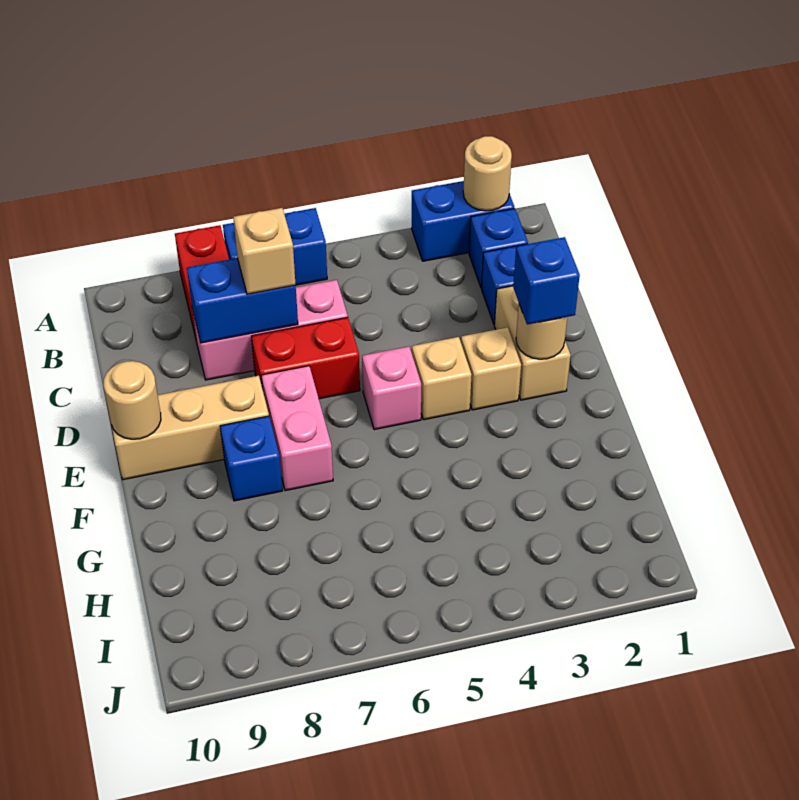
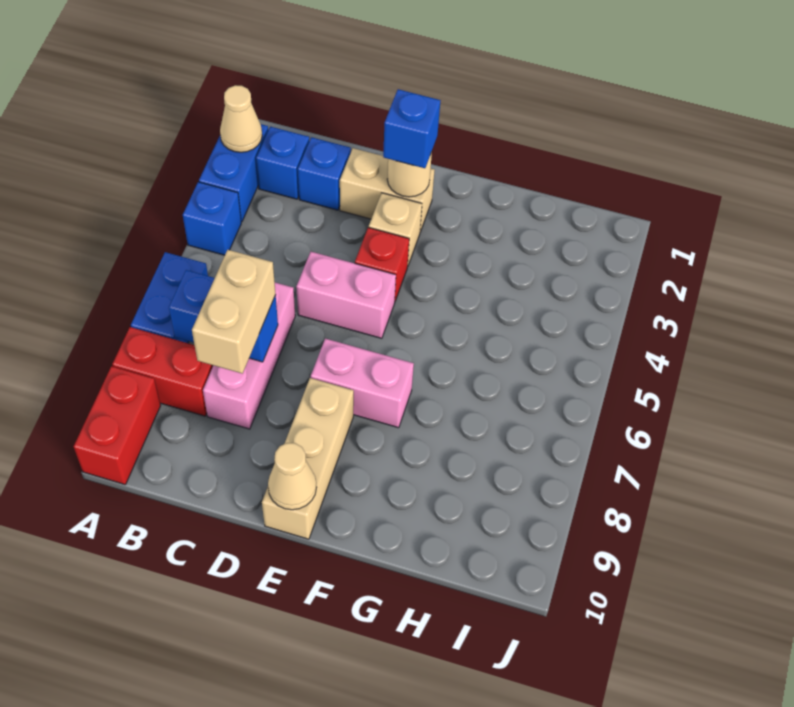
tan 1x1 round brick [463,136,512,211] -> tan 1x1 cone [220,85,262,152]
blue 1x2 brick [187,258,298,343] -> blue 1x2 brick turned to [169,270,278,362]
tan 1x1 brick [233,208,296,294] -> tan 1x2 brick [192,250,276,374]
red 1x2 brick [251,317,360,399] -> red 1x2 brick moved to [74,366,161,484]
tan 1x1 brick [412,337,472,420] -> red 1x1 brick [355,227,409,301]
pink 1x1 brick [362,347,421,430] -> pink 1x2 brick [296,252,396,338]
tan 1x1 round brick [104,361,161,439] -> tan 1x1 cone [268,443,317,510]
blue 1x1 brick [220,416,282,501] -> blue 1x1 brick moved to [183,182,241,255]

